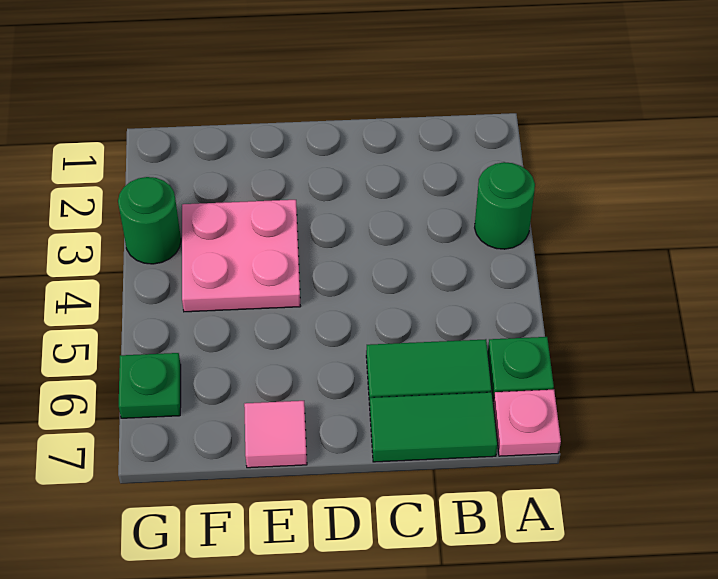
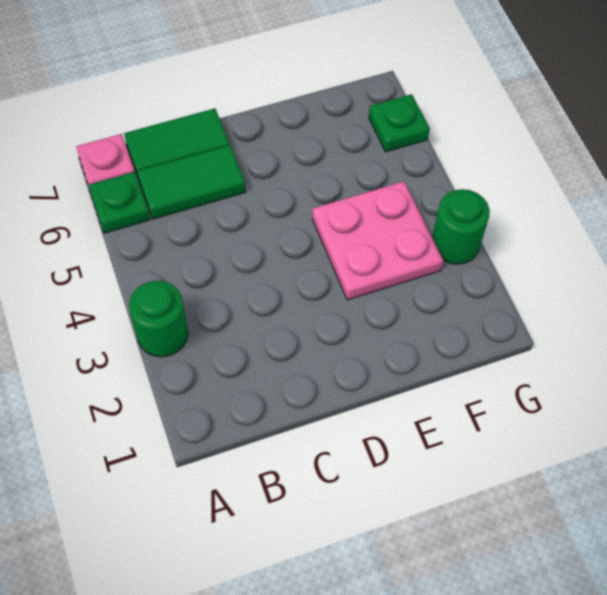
pink 1x1 tile [244,401,307,468] -> none

